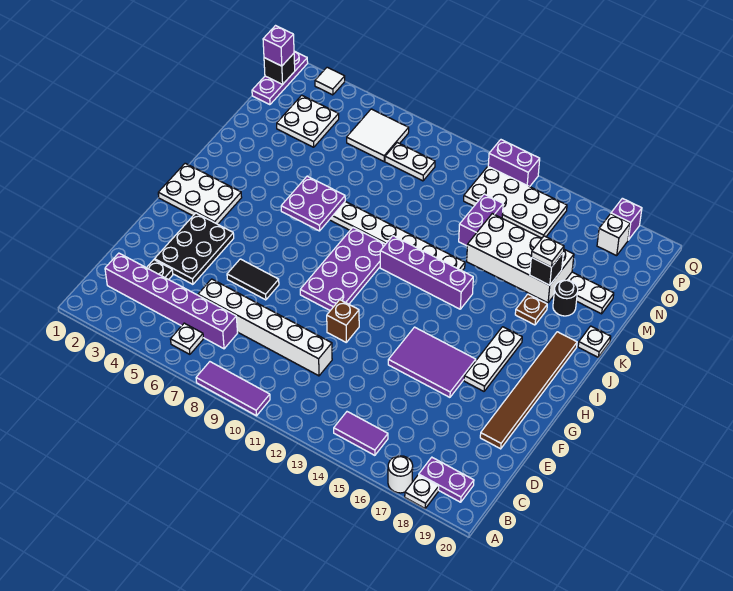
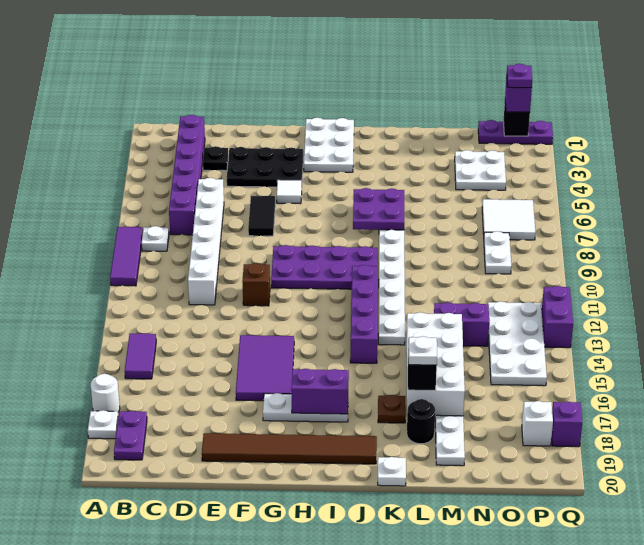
white 1x1 plate [171,323,204,354] -> white 1x1 plate moved to [142,226,169,251]
none -> purple 1x2 brick [291,369,349,414]
none -> purple 1x1 plate [507,64,532,88]
white 1x1 tile [315,67,345,95] -> white 1x1 tile moved to [277,180,302,204]

